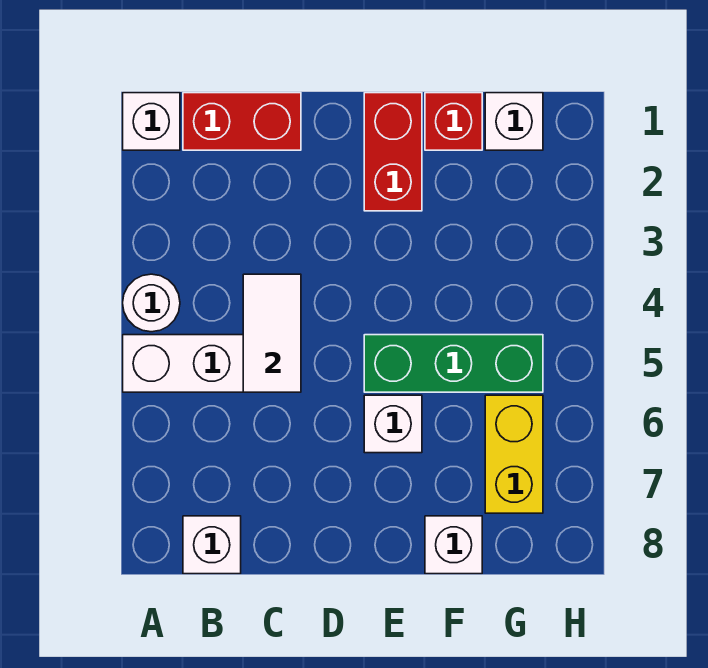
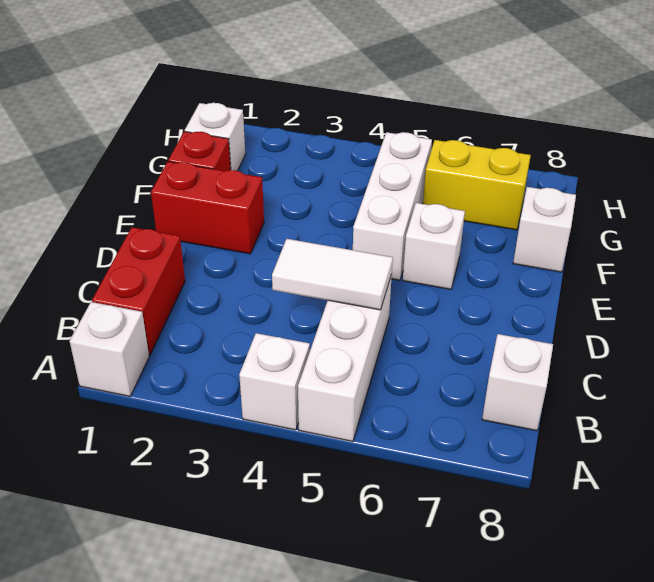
white 1x1 round brick [123,274,180,332] -> white 1x1 brick [239,333,310,430]
green 1x3 brick [364,335,543,392] -> white 1x3 brick [353,132,432,280]

